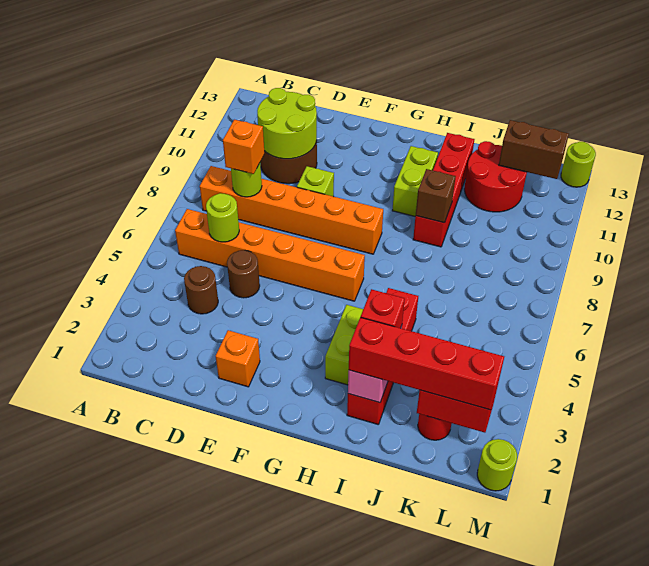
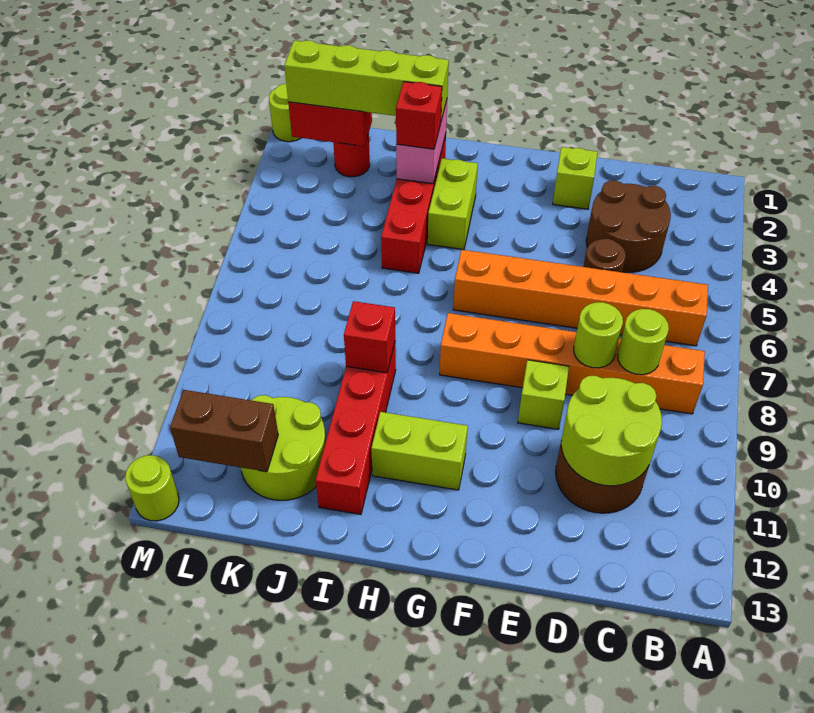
brown 1x1 round brick [184,266,218,314] -> brown 2x2 round brick [586,180,671,272]
lime 1x1 round brick [206,193,239,242] -> lime 1x1 round brick moved to [574,302,623,368]
orange 1x1 brick [223,120,264,174] -> none
orange 1x1 brick [216,330,260,387] -> lime 1x1 brick [553,147,598,209]
lime 1x2 brick [392,146,438,216] -> lime 1x2 brick turned to [371,412,468,490]
red 1x4 brick [349,317,504,410] -> lime 1x4 brick [284,40,449,120]
brown 1x1 brick [416,169,456,223] -> red 1x1 brick [344,301,395,373]
red 2x2 round brick [464,141,527,212] -> lime 2x2 round brick [241,395,326,500]

